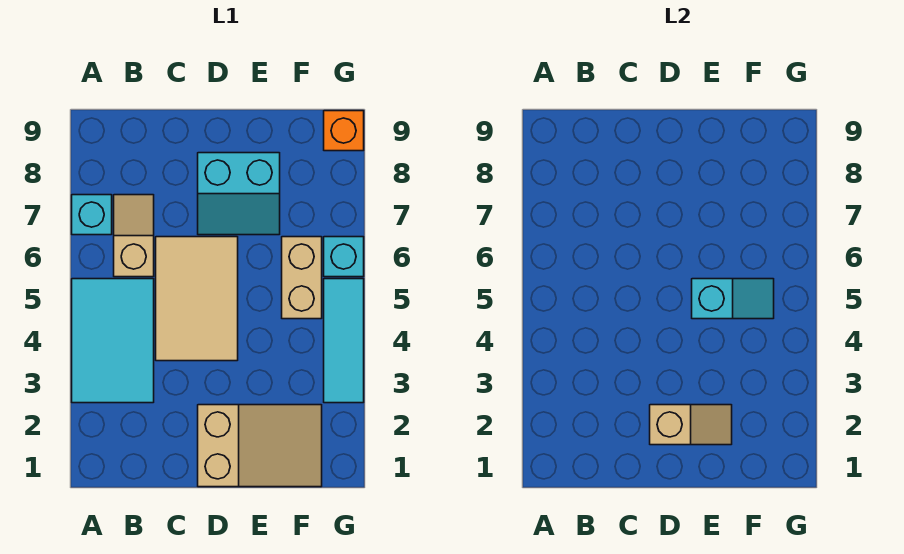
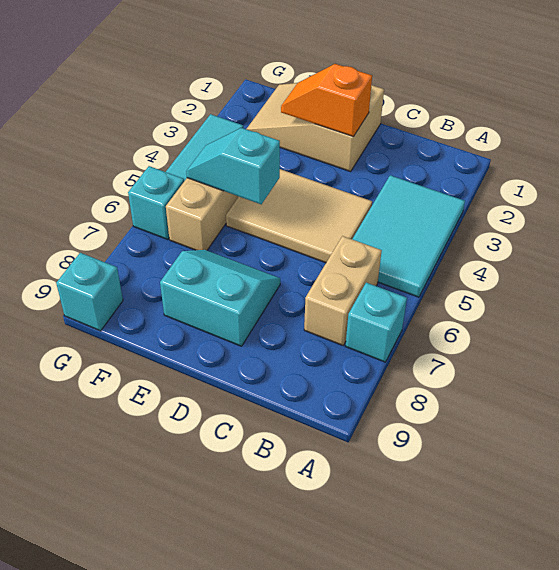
tan 1x2 slope [114,195,154,277] -> tan 1x2 brick [304,236,382,345]
tan 2x3 tile [156,237,238,361] -> tan 2x3 tile turned to [226,169,372,263]
tan 1x2 slope [650,405,732,445] -> orange 1x2 slope [281,64,372,137]
orange 1x1 brick [324,111,364,151] -> cyan 1x1 brick [56,253,123,331]

